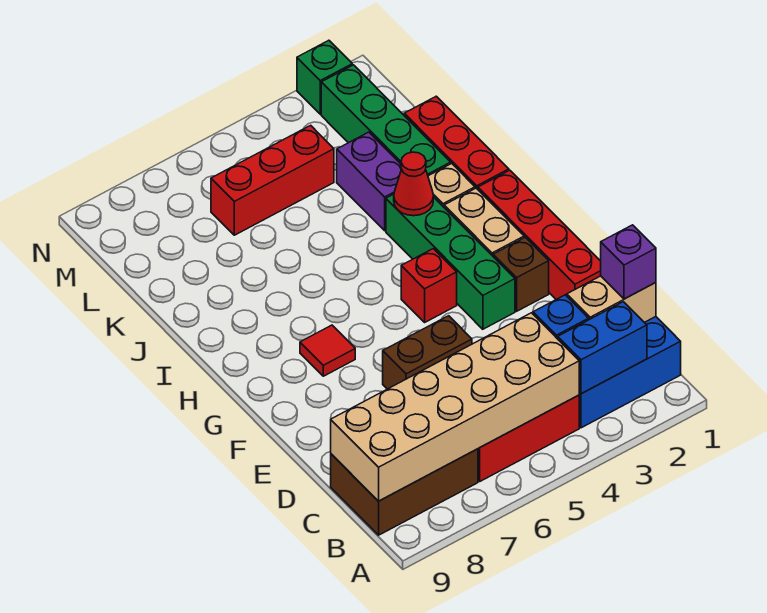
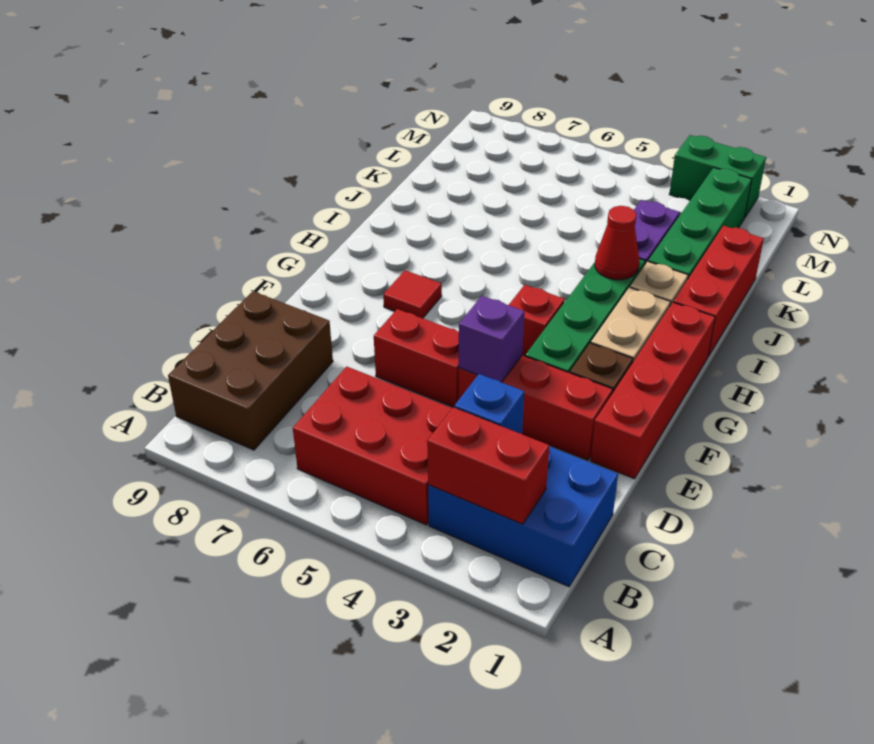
blue 1x2 brick [558,302,647,394] -> red 1x2 brick [427,407,549,524]
tan 2x6 brick [331,313,579,501] -> none
brown 2x3 brick [331,449,478,535] -> brown 2x3 brick turned to [168,291,333,450]
tan 1x2 brick [567,276,656,322] -> none
purple 1x1 brick [601,225,656,299] -> purple 1x1 brick moved to [459,296,525,382]
brown 1x2 brick [383,316,472,389] -> red 1x2 brick [374,309,459,407]
red 1x3 brick [211,125,334,235] -> red 1x3 brick moved to [458,355,613,460]
green 1x1 brick [297,40,352,114] -> green 1x2 brick [669,135,766,217]

